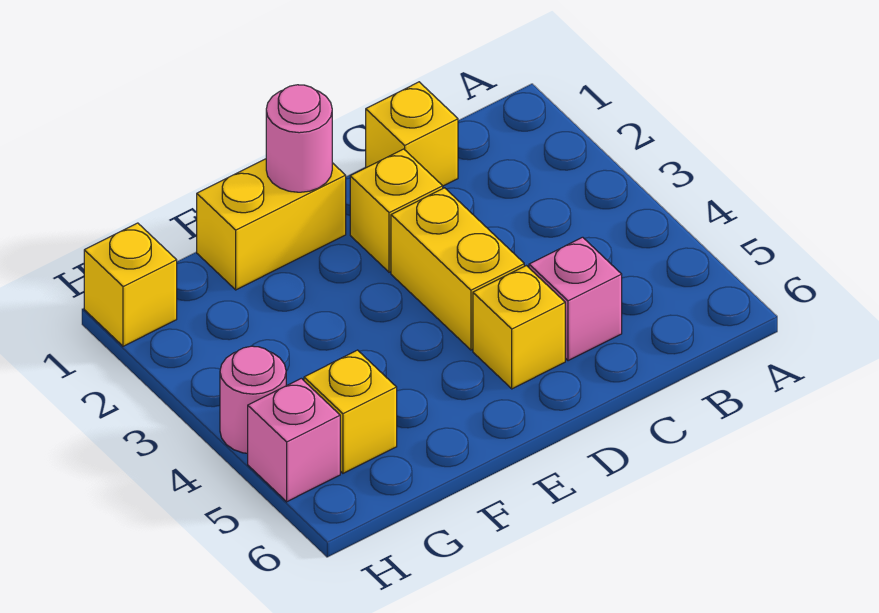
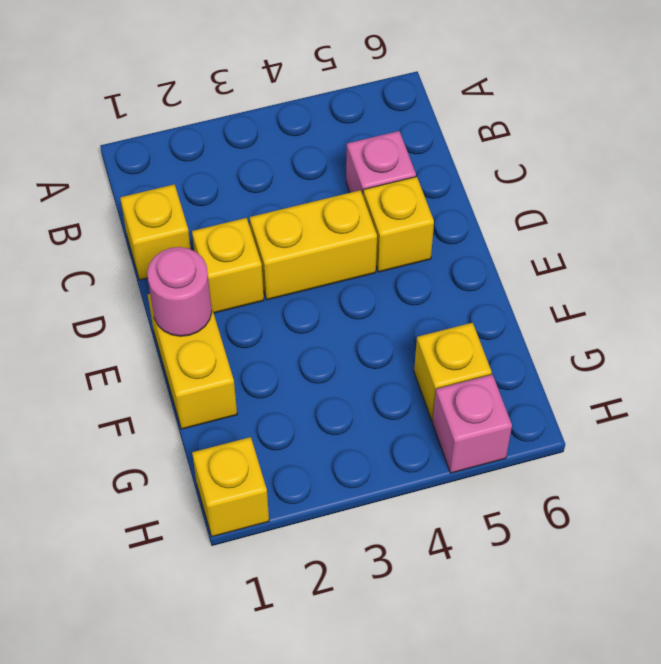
pink 1x1 round brick [220,346,286,453] -> none

